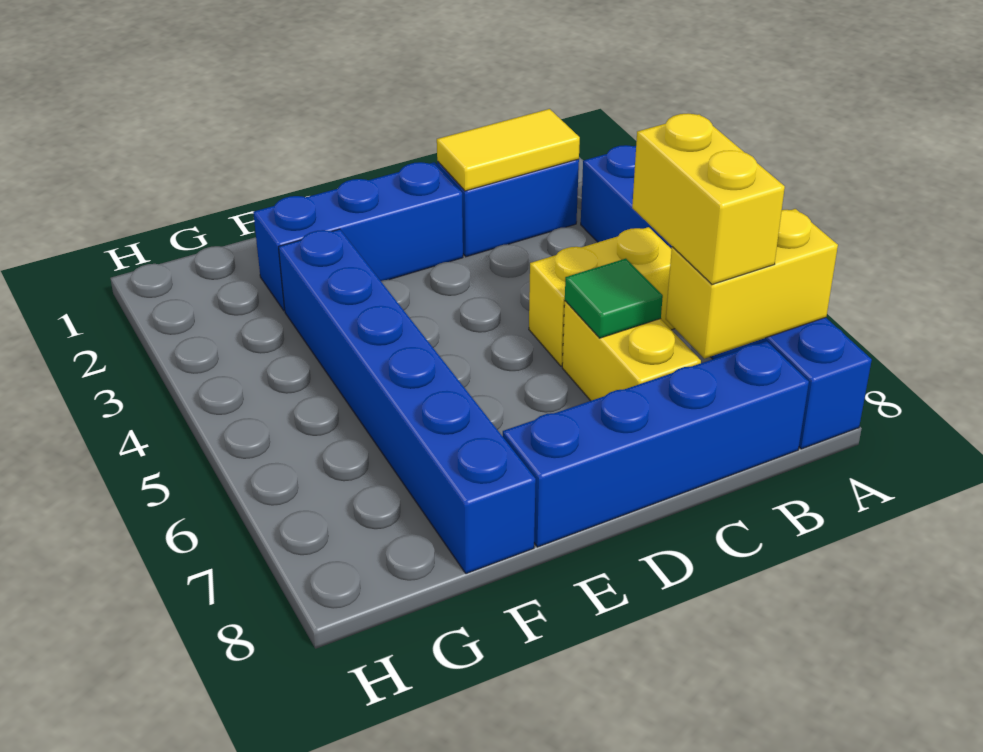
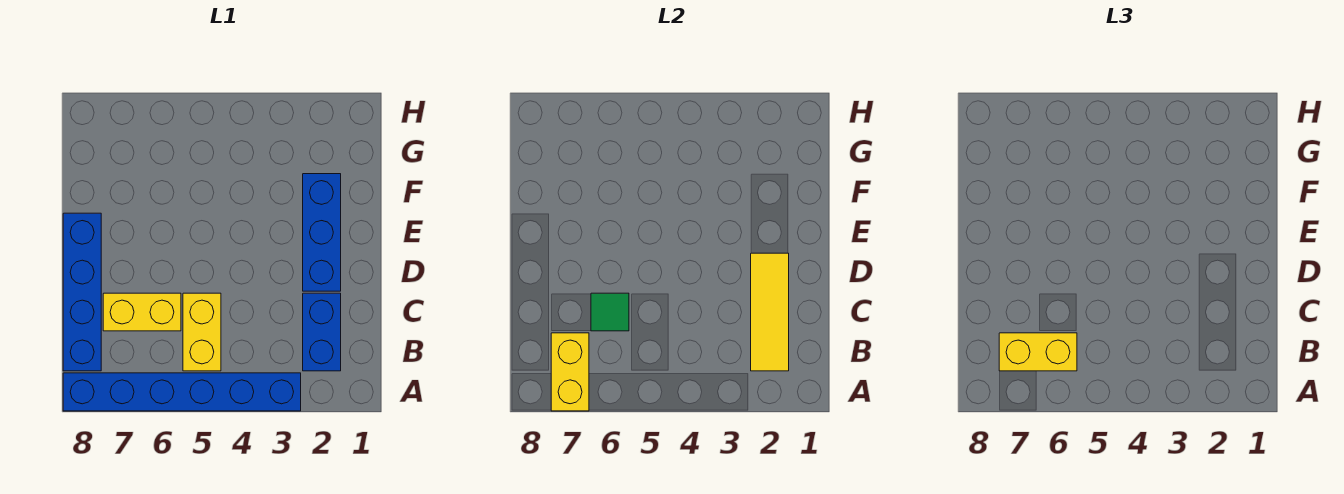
yellow 1x2 tile [437,109,580,191] -> yellow 1x3 tile [751,253,789,371]
blue 1x6 brick [279,229,536,574] -> none

